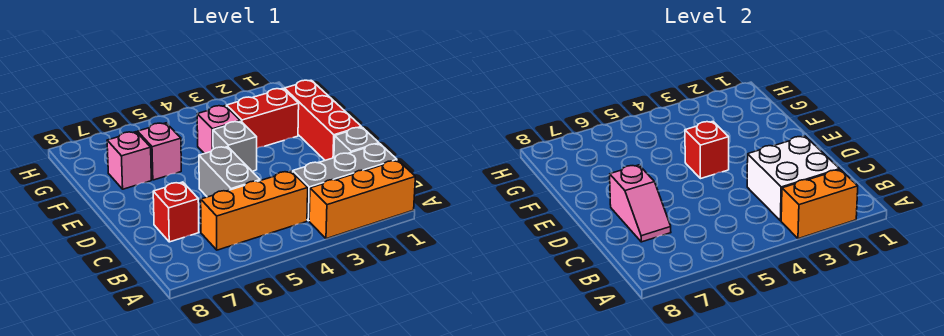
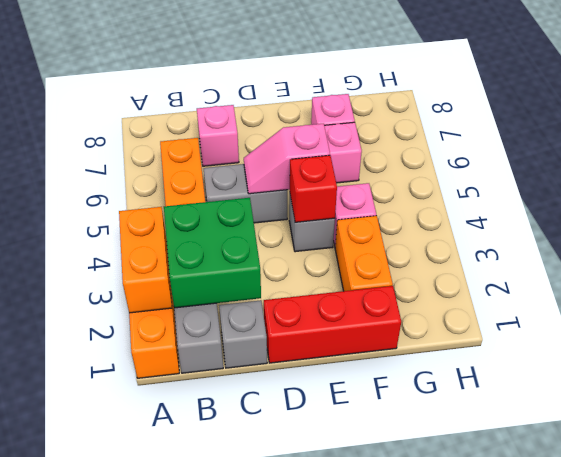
white 2x2 brick [747,136,840,221] -> green 2x2 brick [164,198,261,308]
red 1x1 brick [153,182,199,242] -> pink 1x1 brick [197,105,239,166]
pink 1x2 slope [610,165,671,242] -> pink 1x2 slope moved to [244,124,330,194]
red 1x2 brick [227,89,299,148] -> orange 1x2 brick [335,216,393,291]

